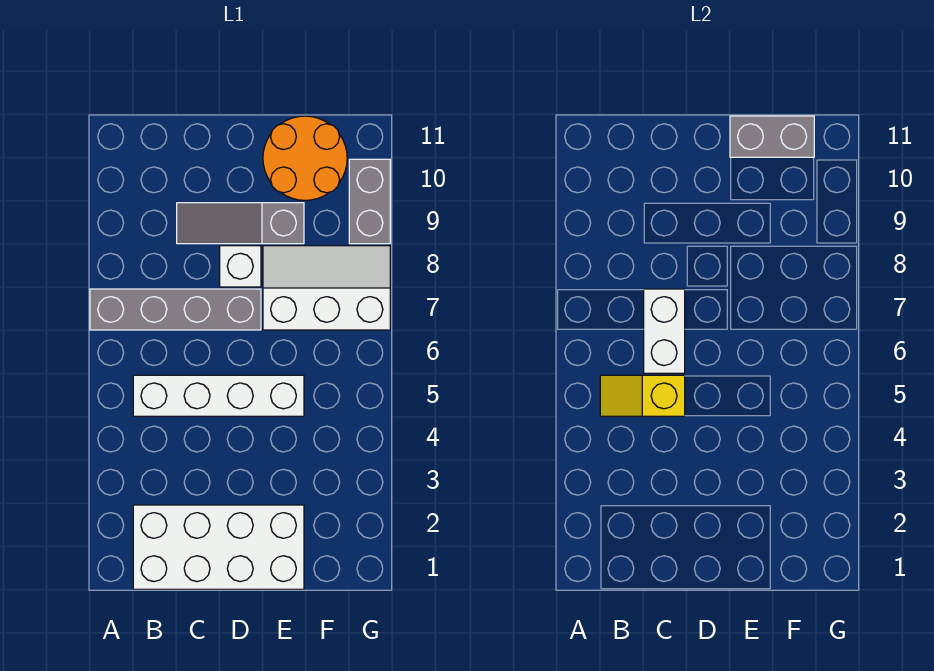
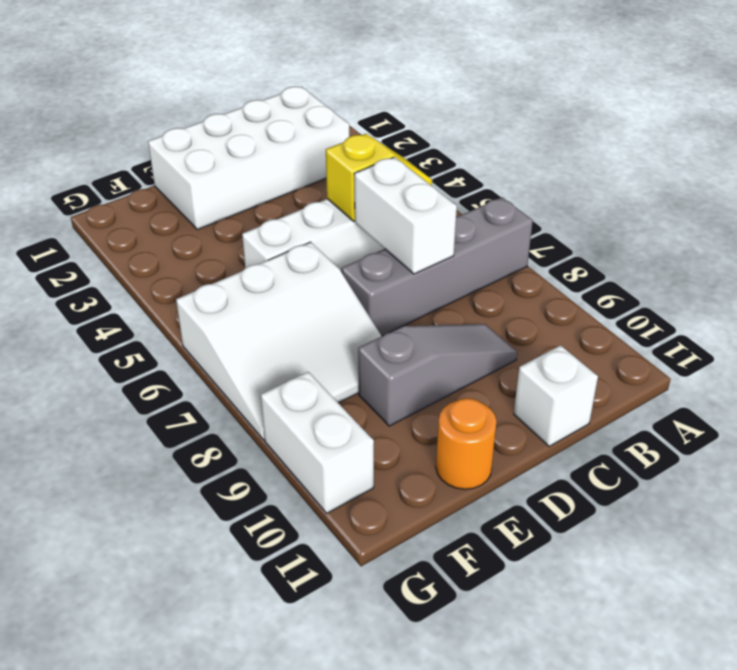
white 1x1 brick [220,246,261,287] -> white 1x1 brick moved to [514,345,598,447]
white 2x3 slope [263,246,390,330] -> white 3x3 slope [176,242,382,440]
orange 2x2 round brick [263,116,347,200] -> orange 1x1 round brick [436,398,497,489]
grey 1x2 brick [730,116,814,157] -> none
grey 1x2 brick [349,159,390,244] -> white 1x2 brick [261,372,374,513]

